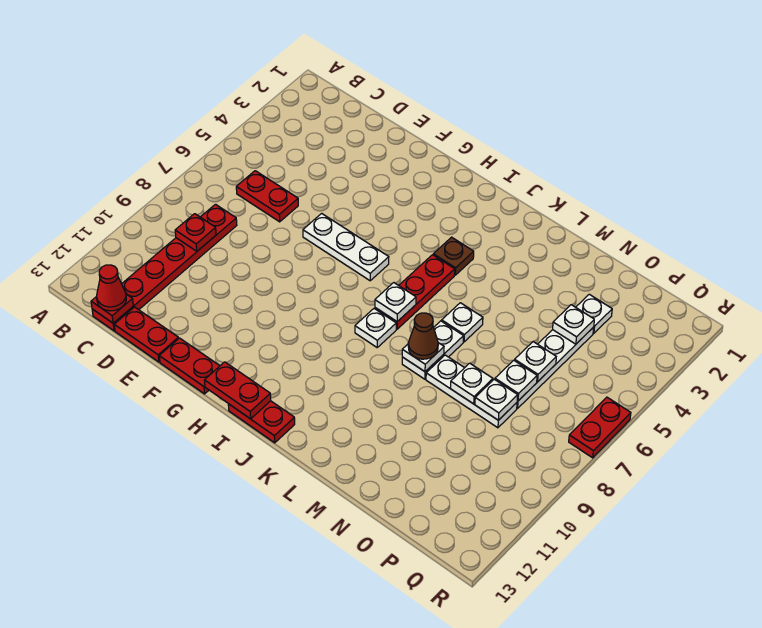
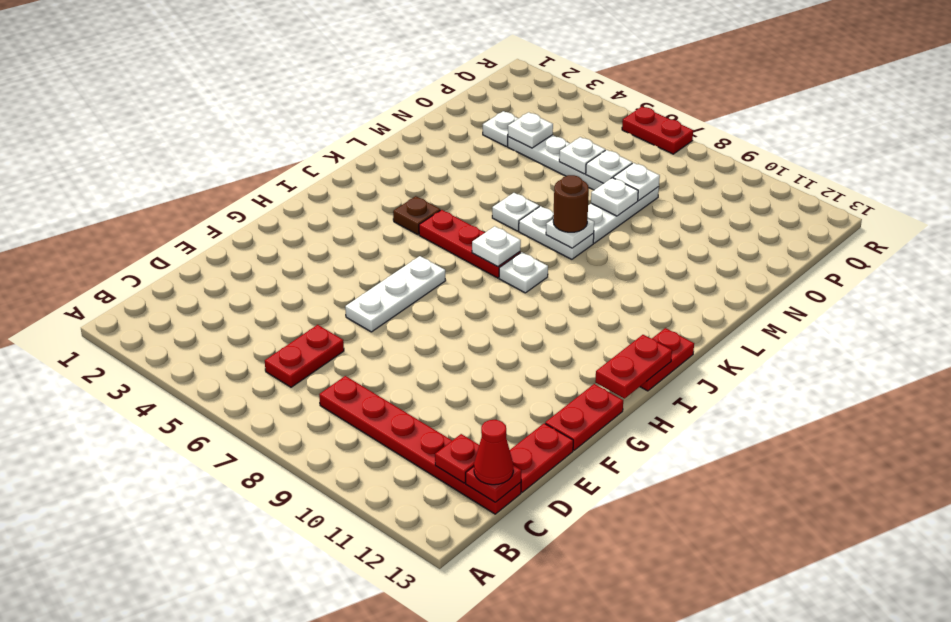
red 1x1 plate [175,214,216,251] -> red 1x1 plate moved to [435,434,479,483]
brown 1x1 cone [408,313,438,359] -> brown 1x1 round brick [553,175,589,232]

